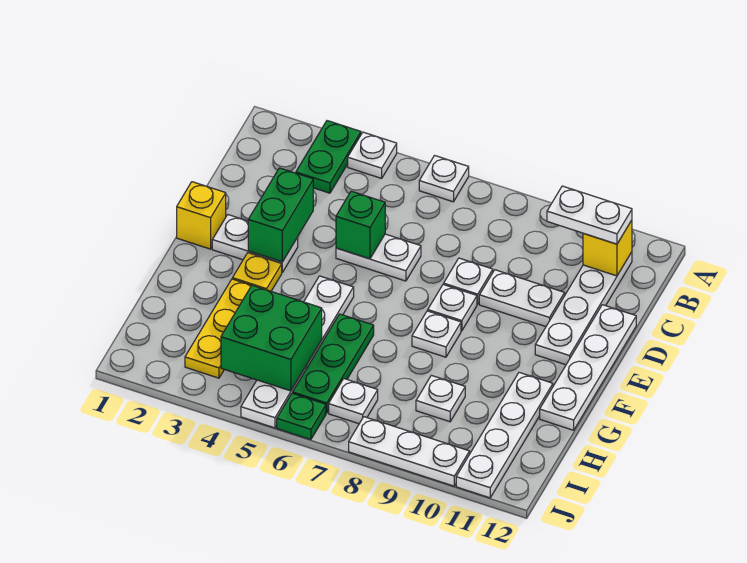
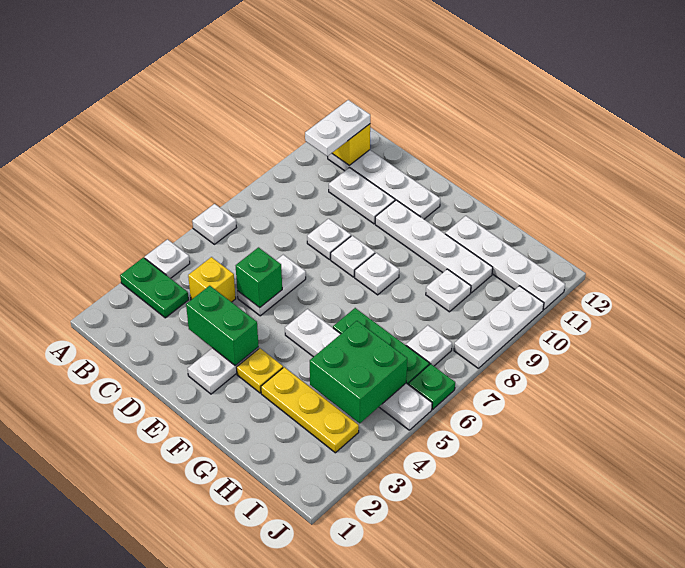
white 1x2 plate [479,270,565,327] -> white 1x2 plate turned to [329,168,395,224]
white 1x4 plate [540,305,636,430] -> white 1x4 plate moved to [375,200,493,293]
yellow 1x1 brick [177,182,226,249] -> yellow 1x1 brick moved to [188,257,236,302]

